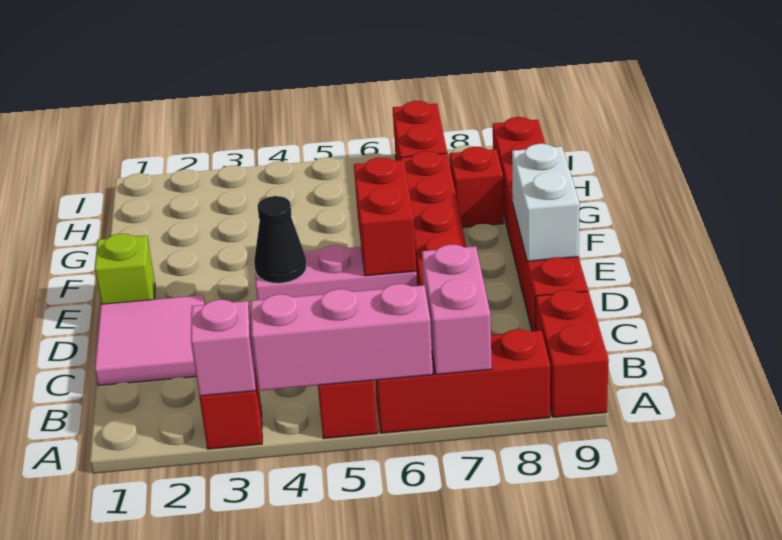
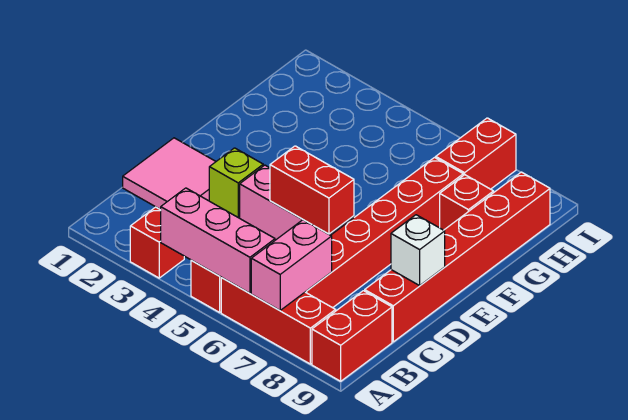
pink 1x1 brick [191,300,256,396] -> none
black 1x1 cone [254,196,307,283] -> none
red 1x2 brick [354,158,416,276] -> red 1x2 brick turned to [270,146,354,234]
white 1x2 brick [512,144,580,261] -> white 1x1 brick [391,215,445,286]
lime 1x1 brick [95,234,155,304] -> lime 1x1 brick moved to [209,148,263,218]

